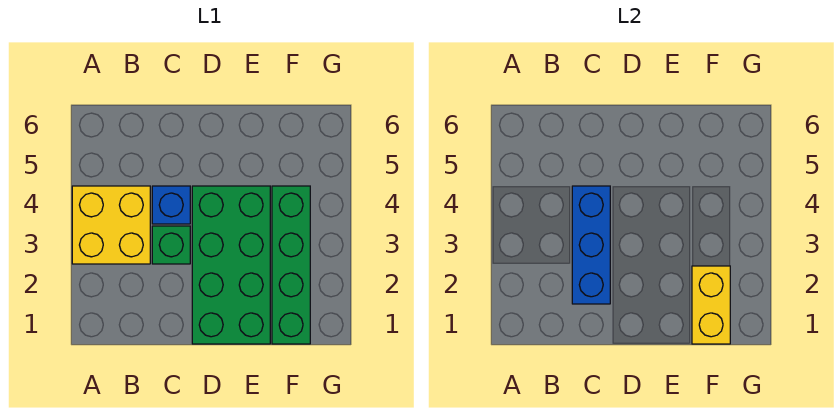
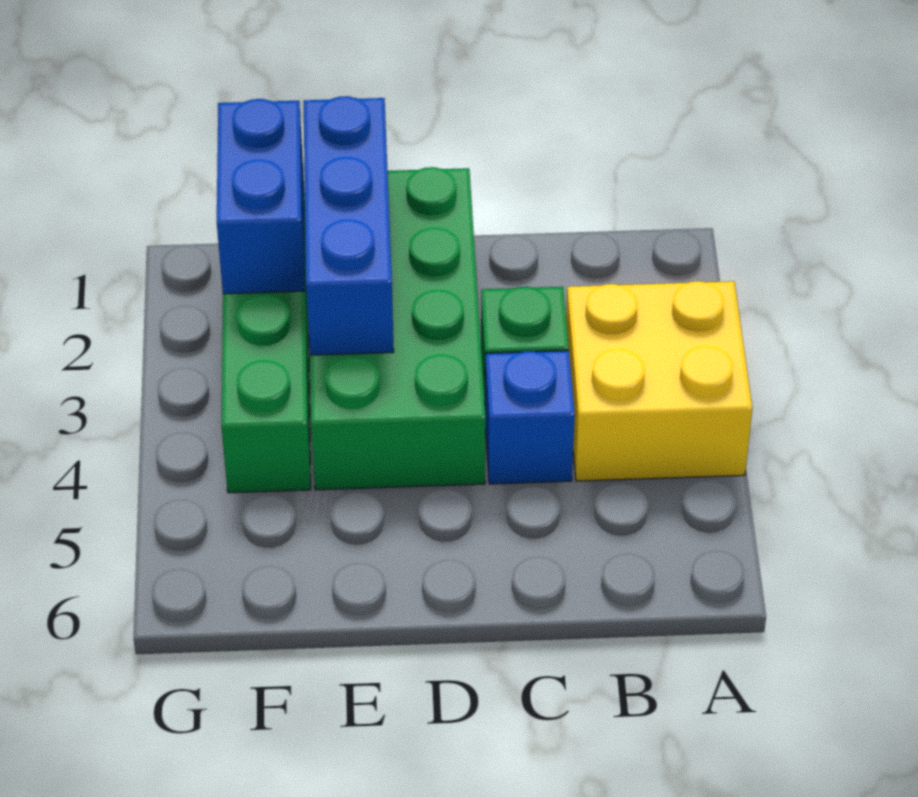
blue 1x3 brick [572,186,610,304] -> blue 1x3 brick moved to [304,96,394,355]
yellow 1x2 brick [692,266,730,344] -> blue 1x2 brick [217,99,305,294]

